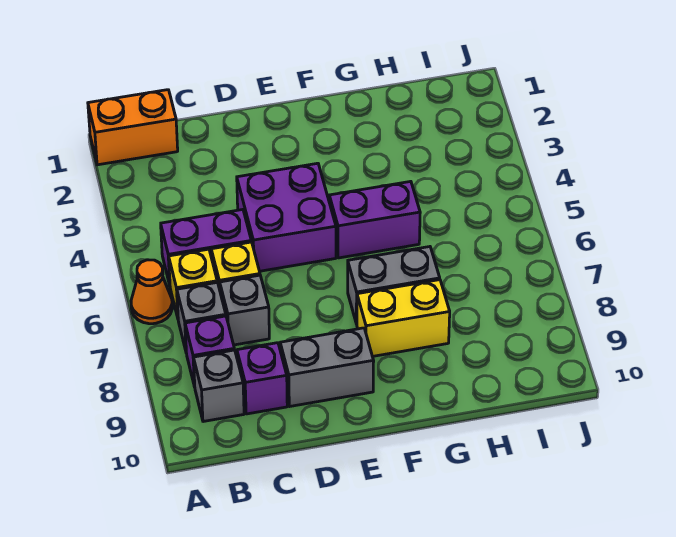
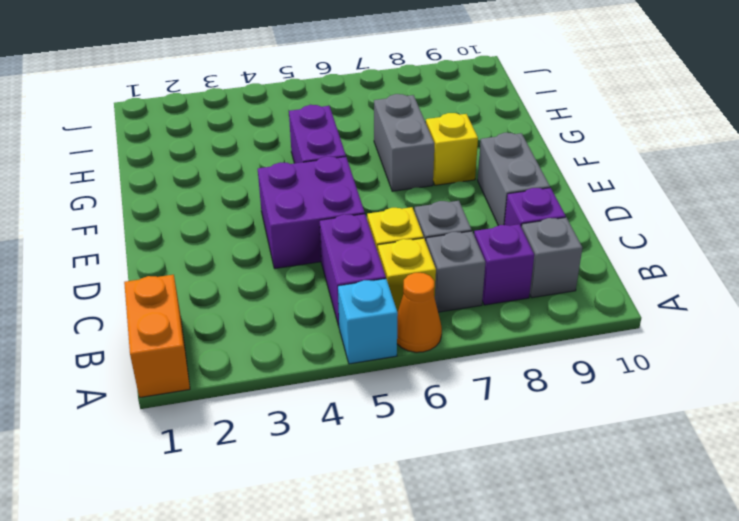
none -> cyan 1x1 brick [338,279,398,364]
yellow 1x2 brick [357,280,450,356] -> yellow 1x1 brick [426,113,478,185]

